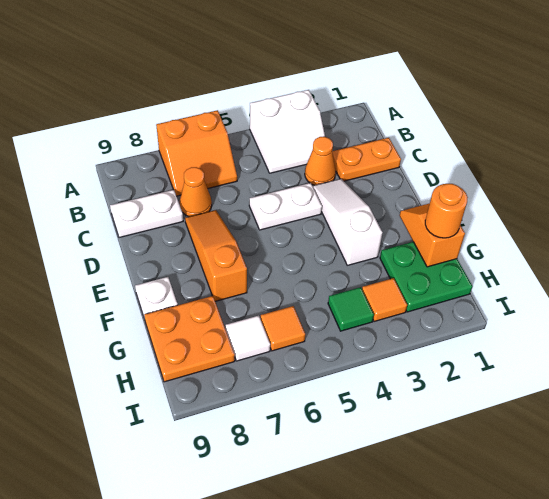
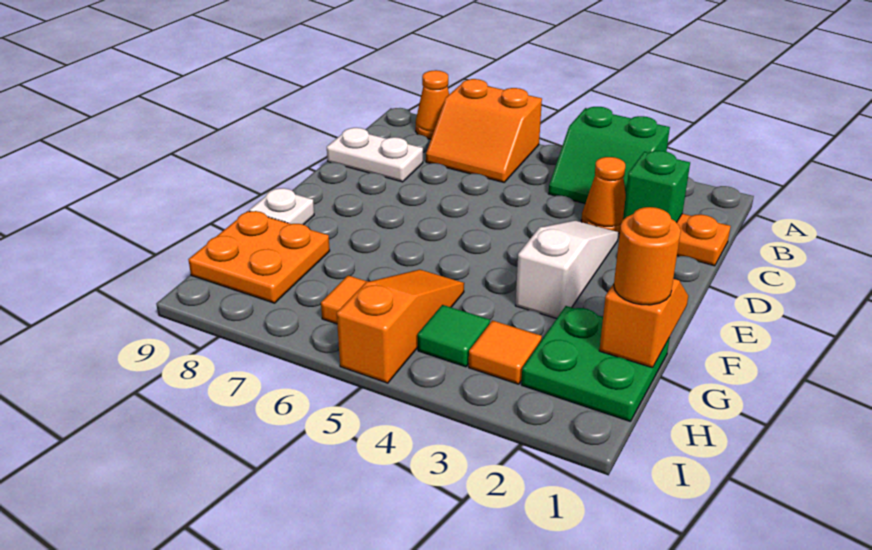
white 2x2 slope [250,90,325,173] -> green 2x2 slope [548,107,670,203]
none -> green 1x1 brick [623,151,690,223]
orange 1x1 cone [180,167,212,217] -> orange 1x1 cone moved to [416,70,449,139]
white 1x2 plate [249,183,322,230] -> none
orange 1x3 slope [185,210,247,301] -> orange 1x3 slope moved to [337,269,464,383]
white 1x1 tile [226,316,270,361] -> none

